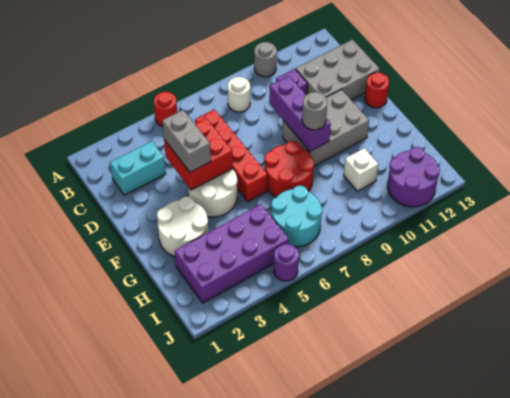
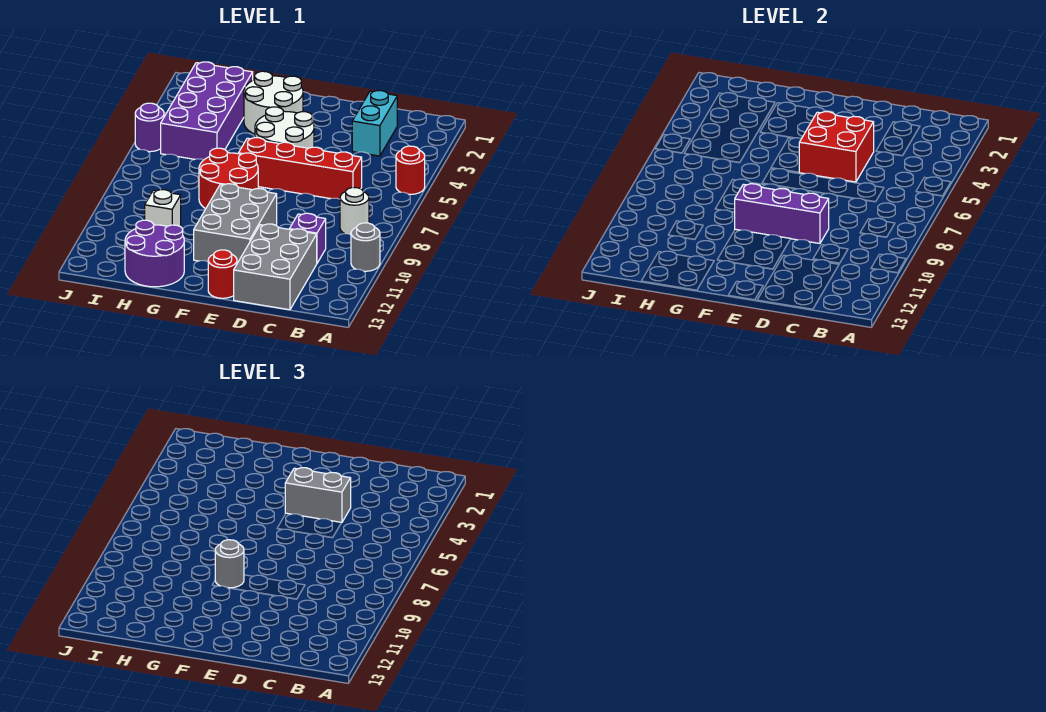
cyan 2x2 round brick [271,185,322,247] -> none
purple 2x2 round brick [387,147,440,207] -> purple 2x2 round brick moved to [125,220,184,287]

